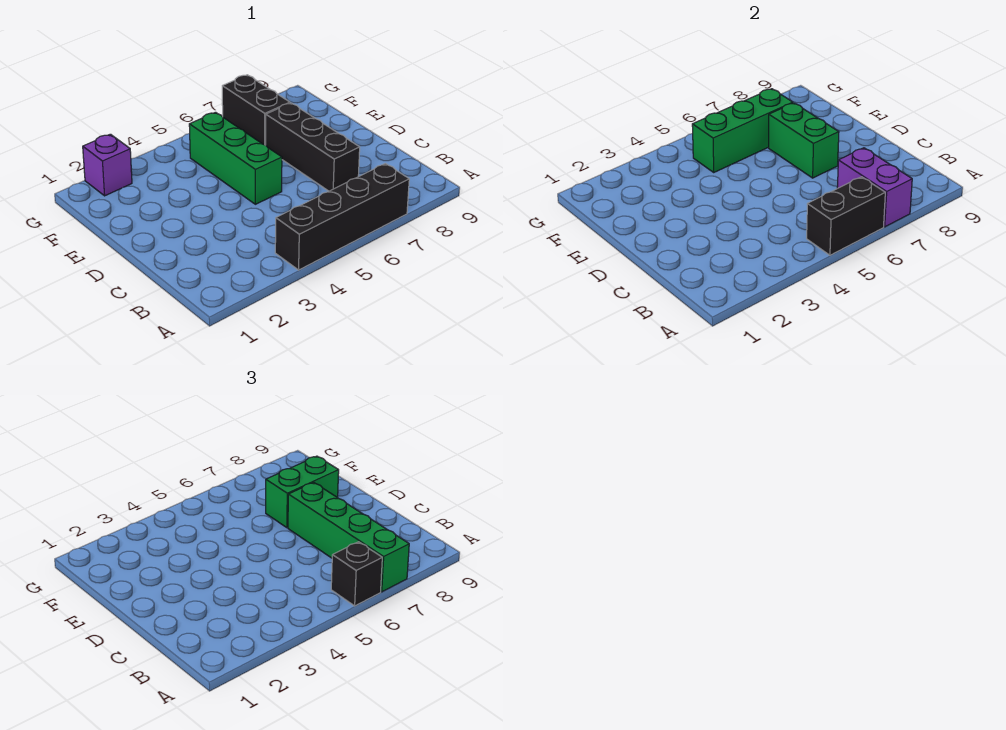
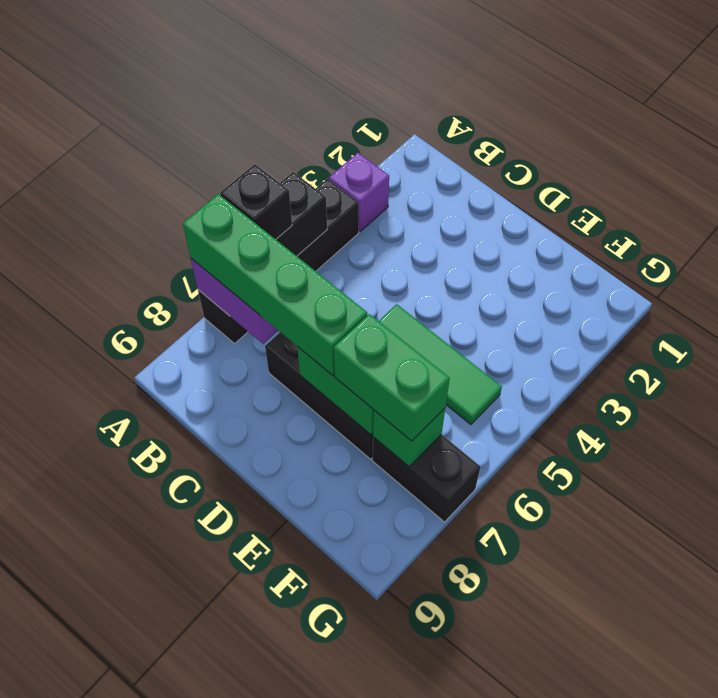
green 1x3 brick [189,112,282,204] -> green 1x3 tile [379,304,502,424]
green 1x2 brick [266,456,339,528] -> green 1x2 brick turned to [334,314,450,441]
green 1x3 brick [692,89,793,172] -> green 1x1 brick [373,408,445,467]
purple 1x1 brick [83,134,132,196] -> purple 1x1 brick moved to [329,153,389,232]

